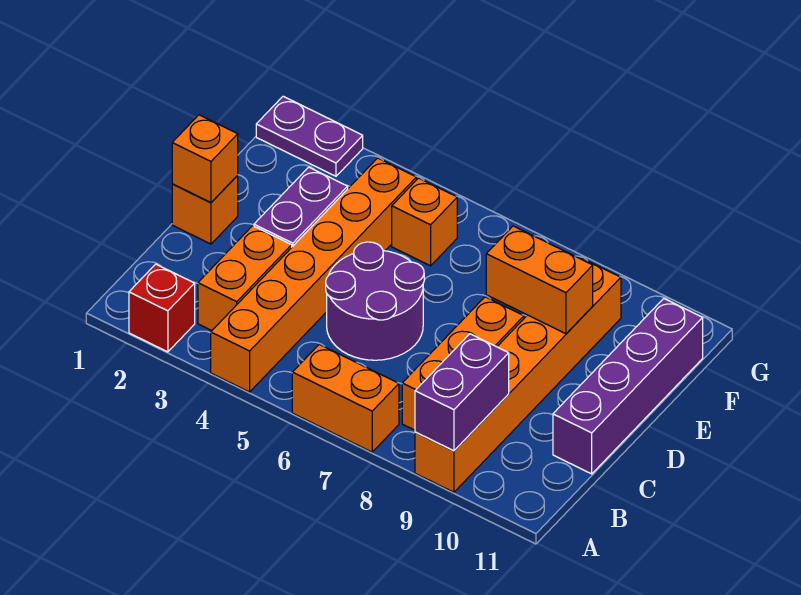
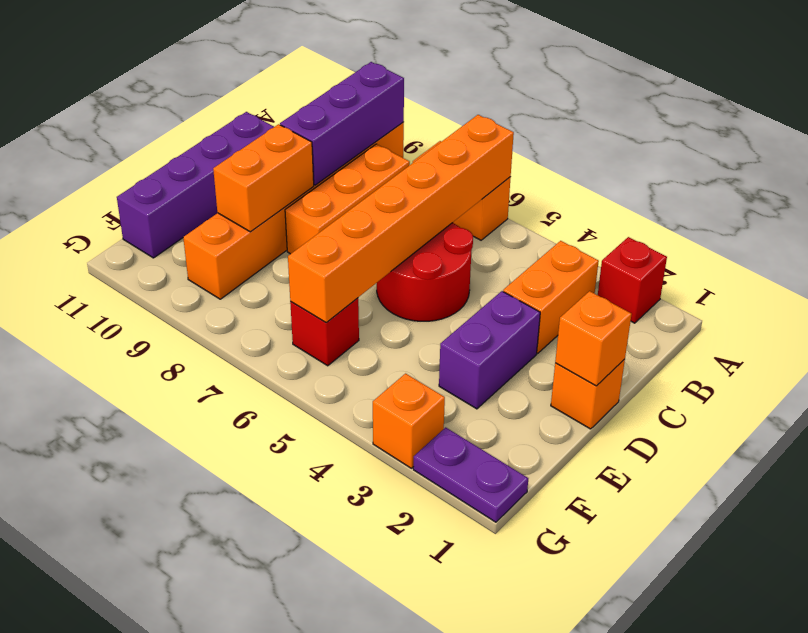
orange 1x6 brick [211,158,416,392] -> orange 1x6 brick moved to [288,115,514,322]
purple 1x2 brick [415,334,509,451] -> purple 1x3 brick [280,62,404,185]
purple 2x2 round brick [326,242,424,360] -> red 2x2 round brick [377,223,473,321]
orange 1x2 brick [486,226,593,334] -> orange 1x2 brick turned to [213,124,314,232]
orange 1x1 brick [392,178,457,266] -> orange 1x1 brick moved to [373,374,445,468]
none -> red 1x1 brick [290,298,359,366]

